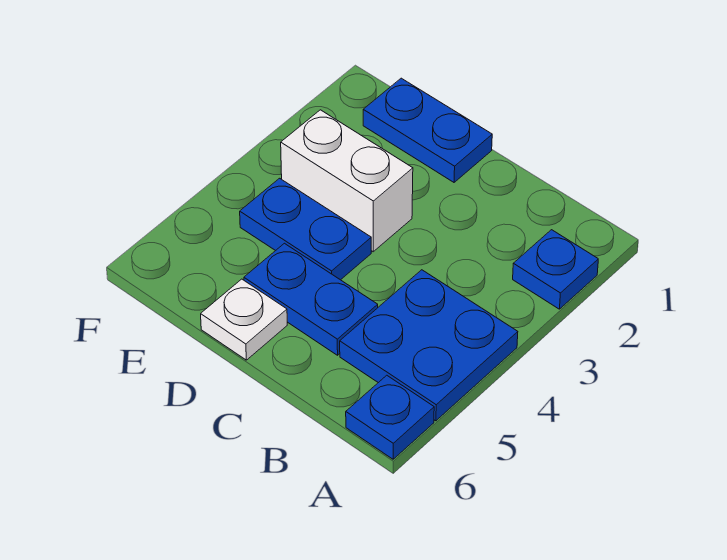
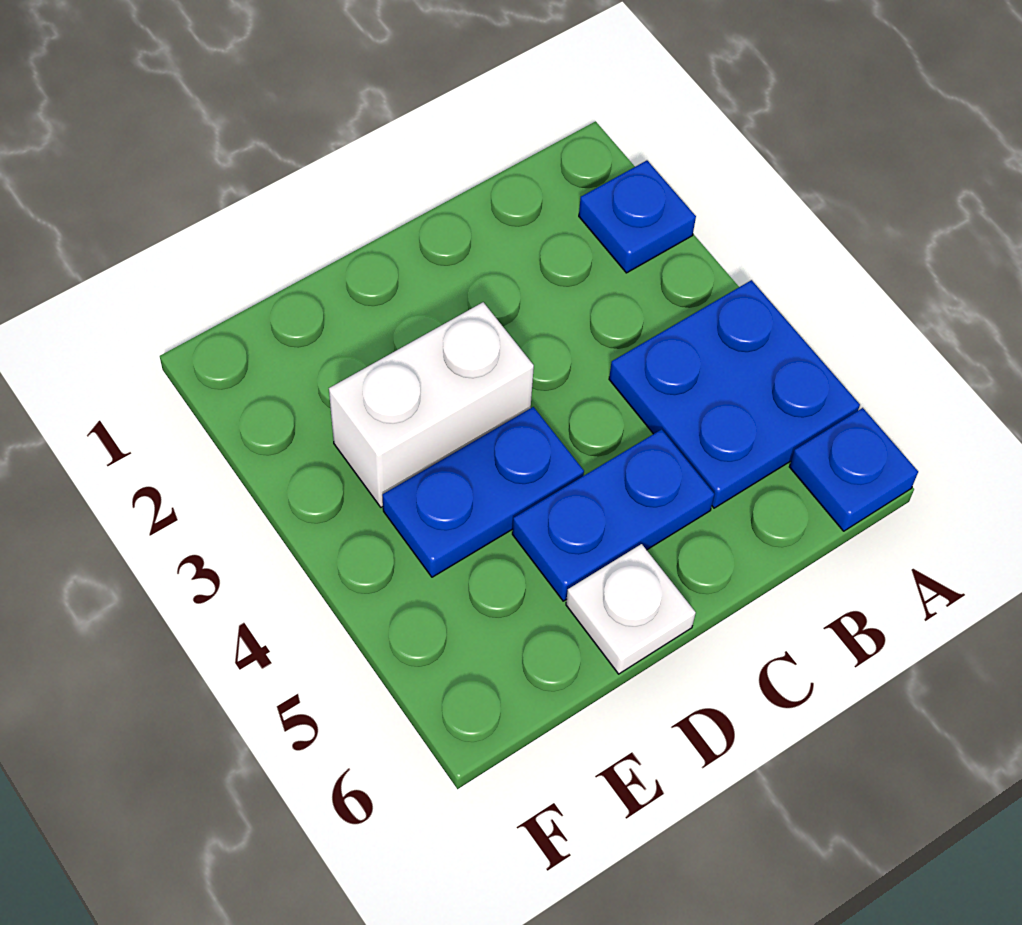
blue 1x2 plate [363,78,492,182] -> none

